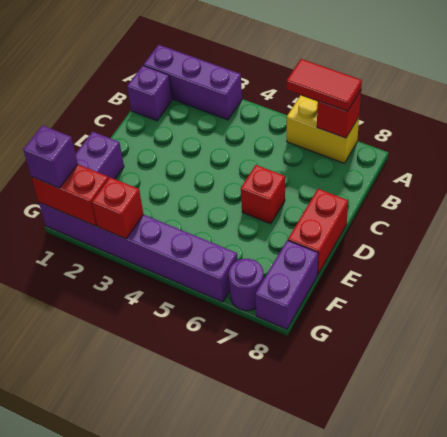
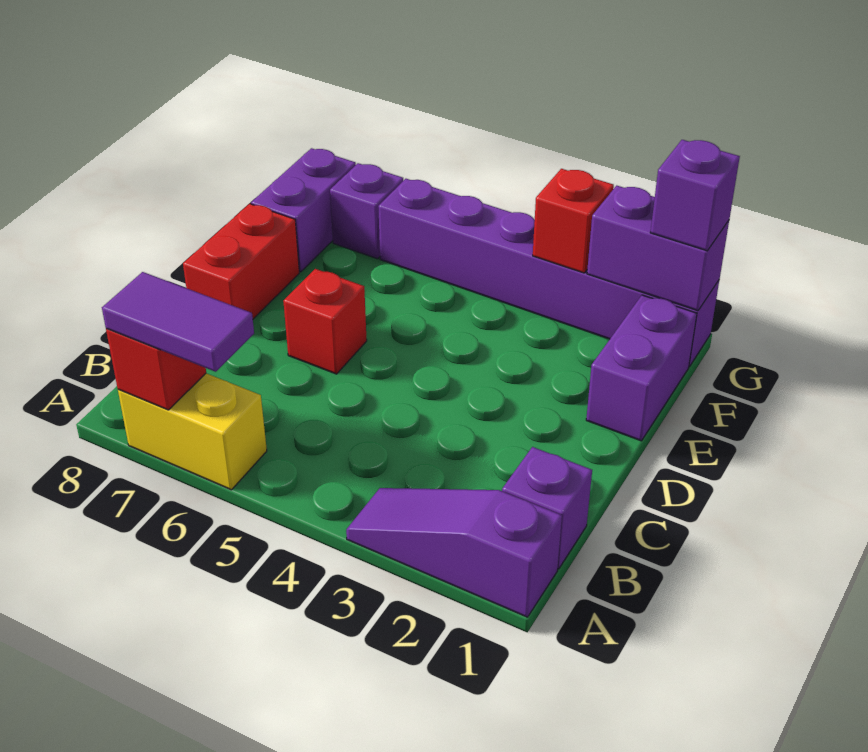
purple 1x3 brick [143,45,242,120] -> purple 1x3 slope [346,488,562,617]
red 1x2 tile [287,59,362,111] -> purple 1x2 tile [102,272,254,372]
red 1x2 brick [31,164,109,226] -> purple 1x2 brick [587,186,729,311]
purple 1x1 round brick [229,259,264,311] -> purple 1x1 brick [330,163,403,259]

